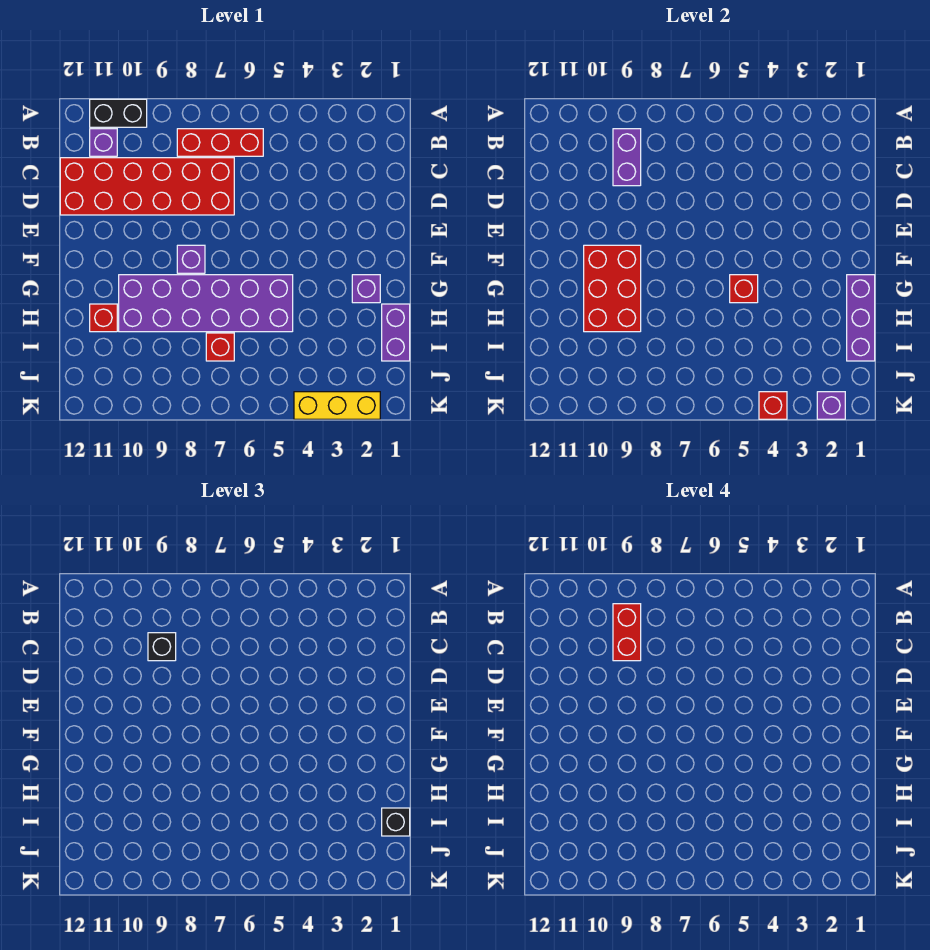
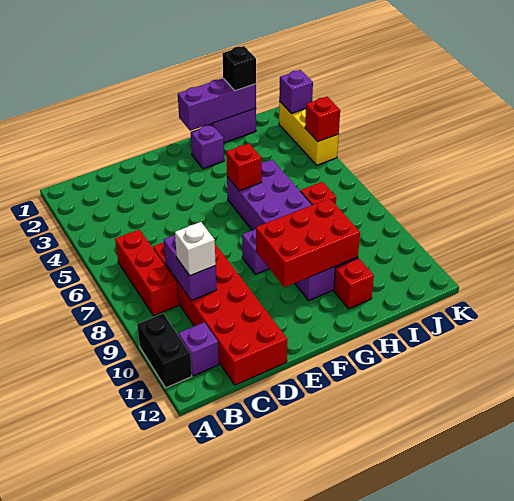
purple 1x2 brick [613,129,641,186] -> purple 1x2 brick turned to [164,235,217,300]
red 1x2 brick [613,604,641,661] -> none
black 1x1 brick [148,633,176,661] -> white 1x1 brick [175,222,216,275]

